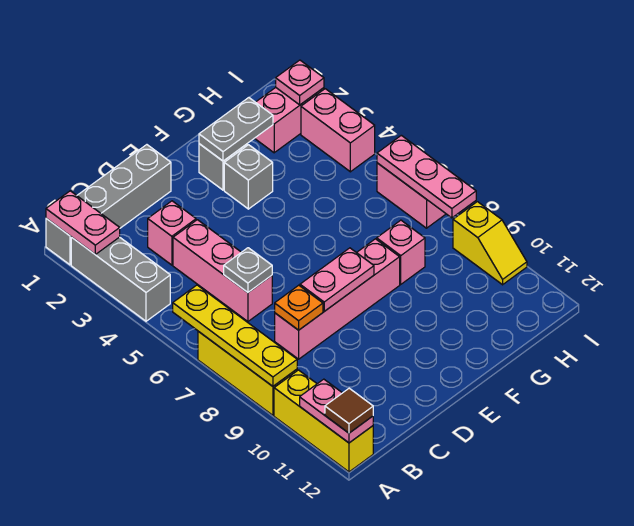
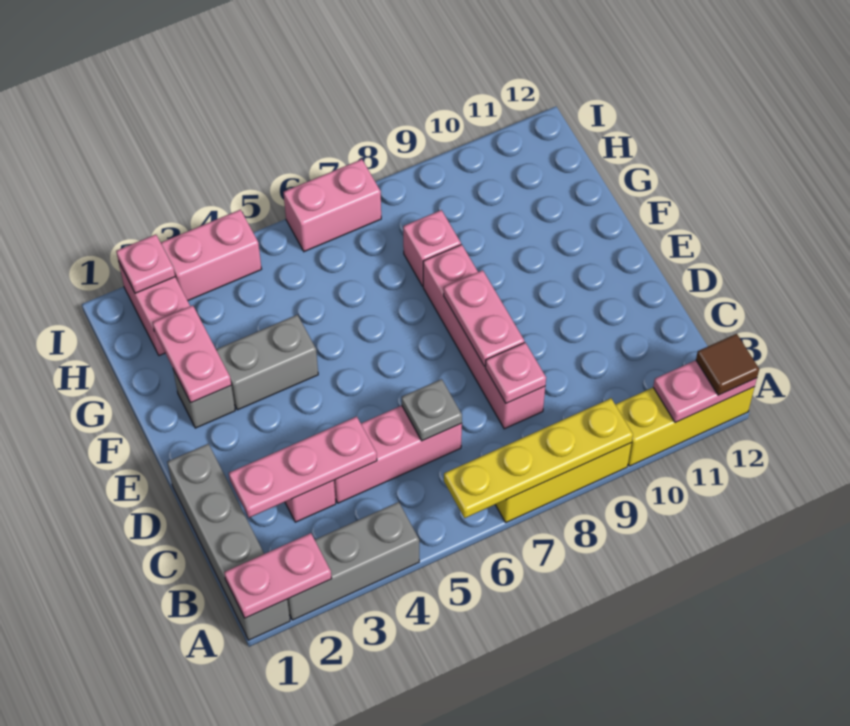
orange 1x1 plate [275,285,323,330] -> pink 1x1 plate [485,343,546,403]
grey 1x2 plate [199,98,273,161] -> pink 1x2 plate [152,305,231,403]
grey 1x1 brick [224,145,273,209] -> grey 1x2 brick [216,315,318,410]
pink 1x3 plate [377,135,476,218] -> pink 1x3 plate moved to [229,417,377,518]
yellow 1x2 slope [453,202,527,285] -> none

